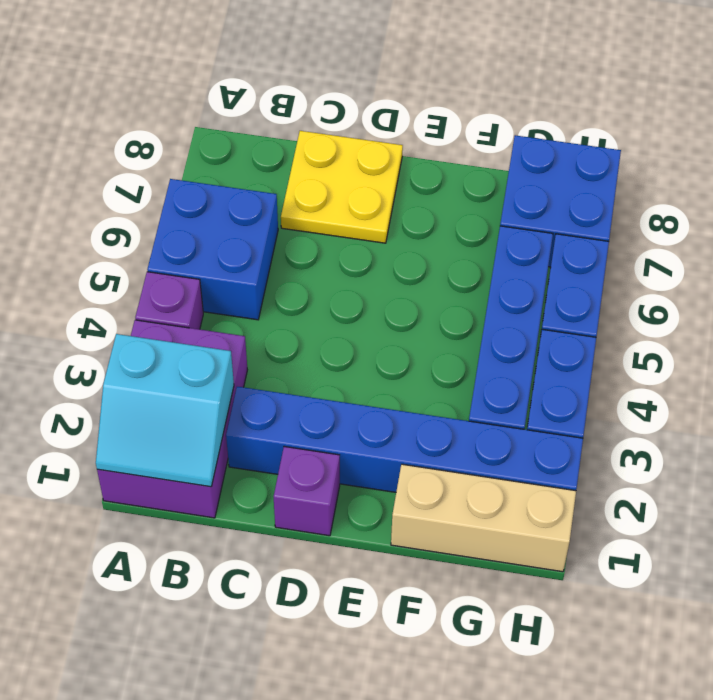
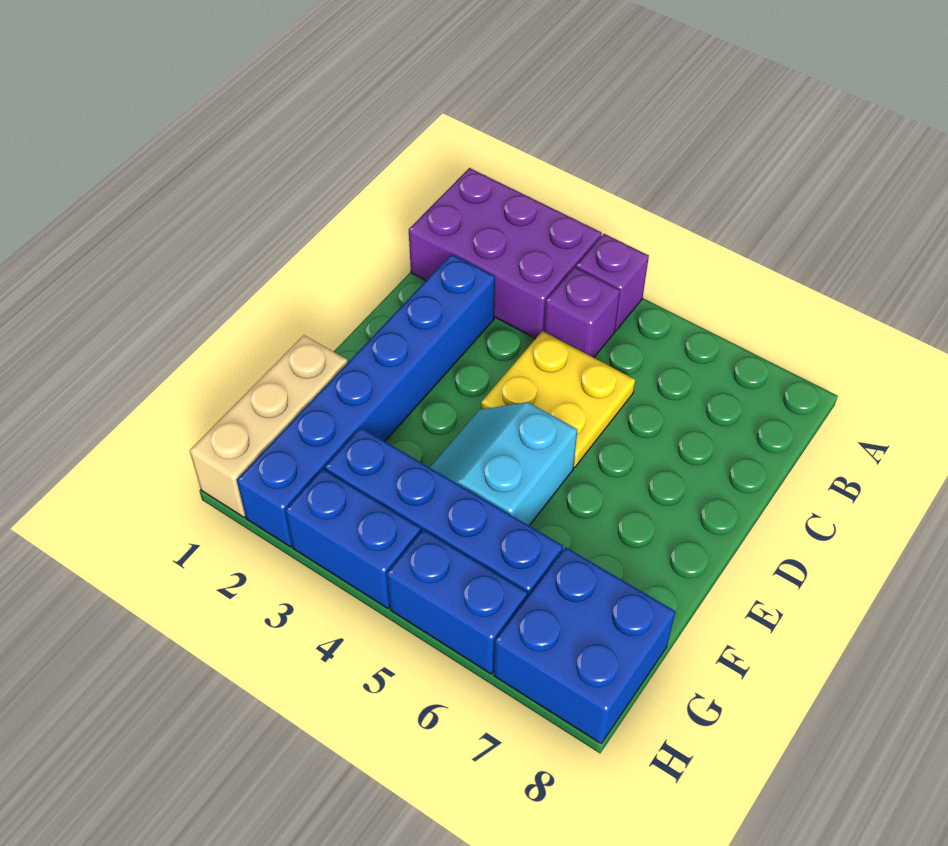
cyan 2x2 slope [96,334,234,487] -> cyan 2x2 slope moved to [430,402,577,525]
blue 2x2 brick [147,179,278,320] -> none
yellow 2x2 plate [281,131,403,243] -> yellow 2x2 plate moved to [481,331,635,468]
purple 1x1 brick [274,446,340,536] -> purple 1x1 brick moved to [544,267,620,358]

